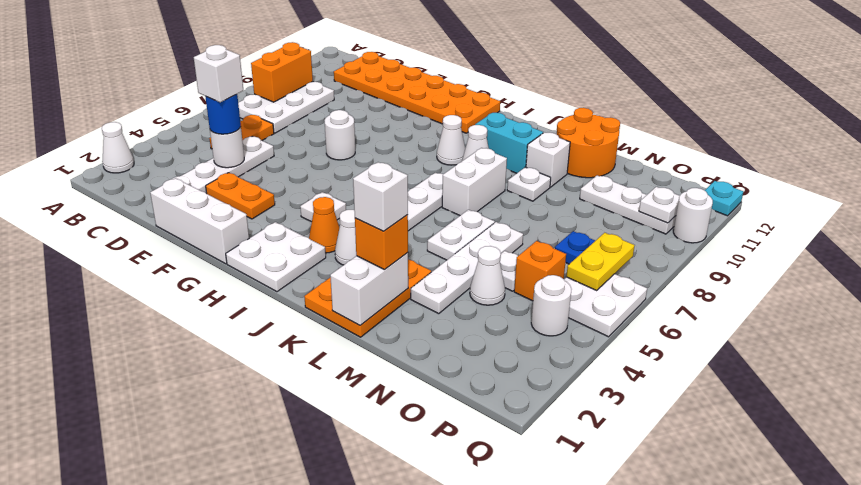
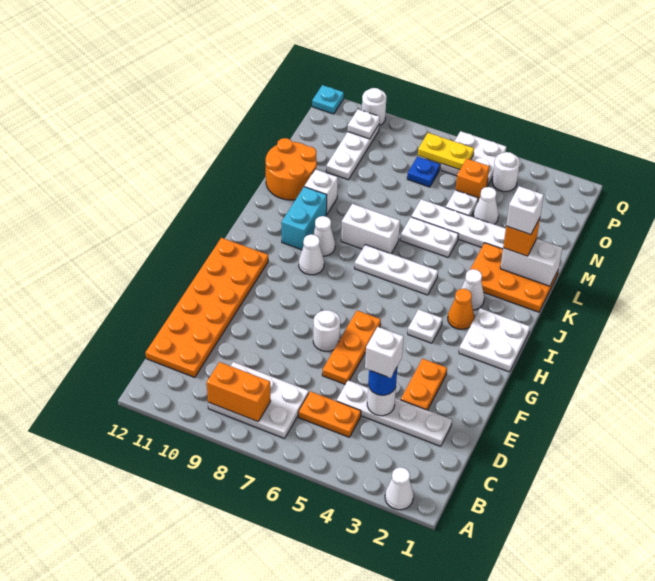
white 1x3 brick [150,178,249,264] -> none
none -> orange 1x3 plate [322,310,381,384]
white 1x1 plate [507,167,551,201] -> none

